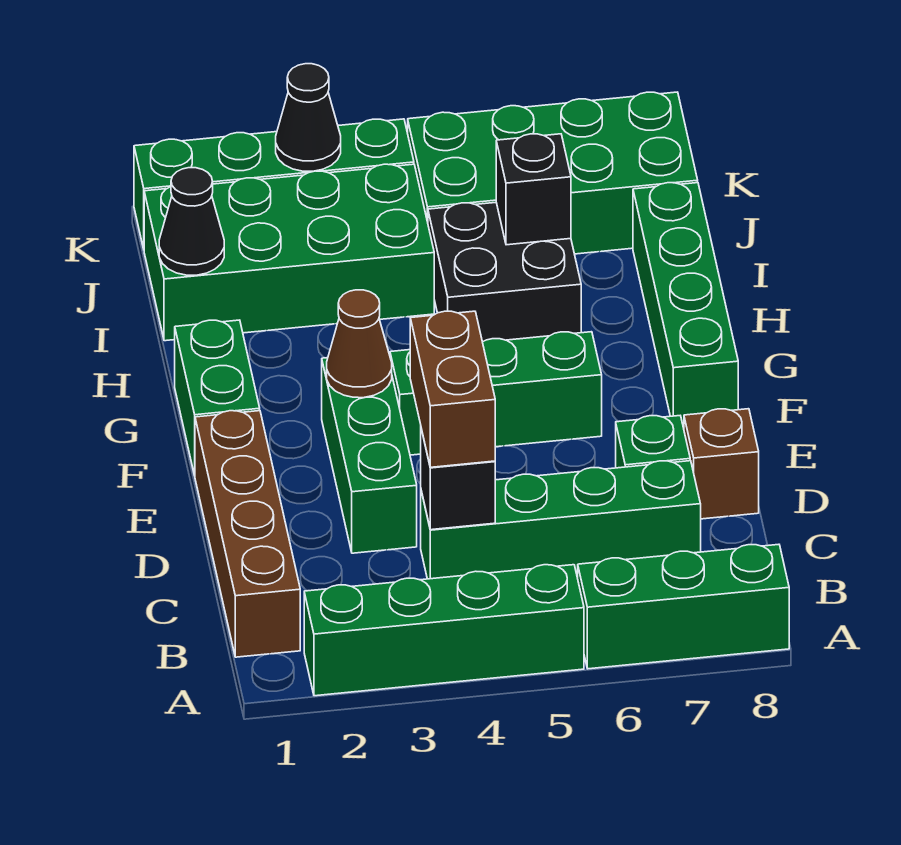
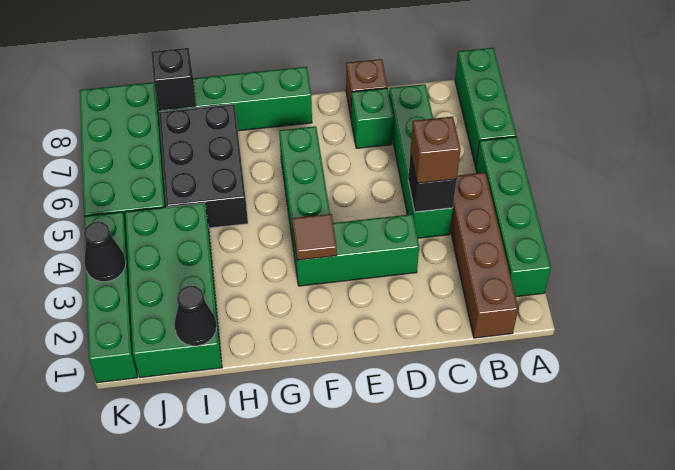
brown 1x4 brick [195,411,300,657] -> brown 1x4 brick turned to [450,173,518,338]
brown 1x2 brick [410,311,495,467] -> brown 1x1 brick [411,117,461,183]
green 1x2 brick [175,320,260,475] -> none
brown 1x1 cone [327,290,392,398] -> brown 1x1 tile [292,214,337,260]
black 2x2 brick [428,203,581,342] -> black 2x3 brick [159,104,248,228]
black 1x1 brick [496,134,571,245] -> black 1x1 brick moved to [151,48,196,110]

